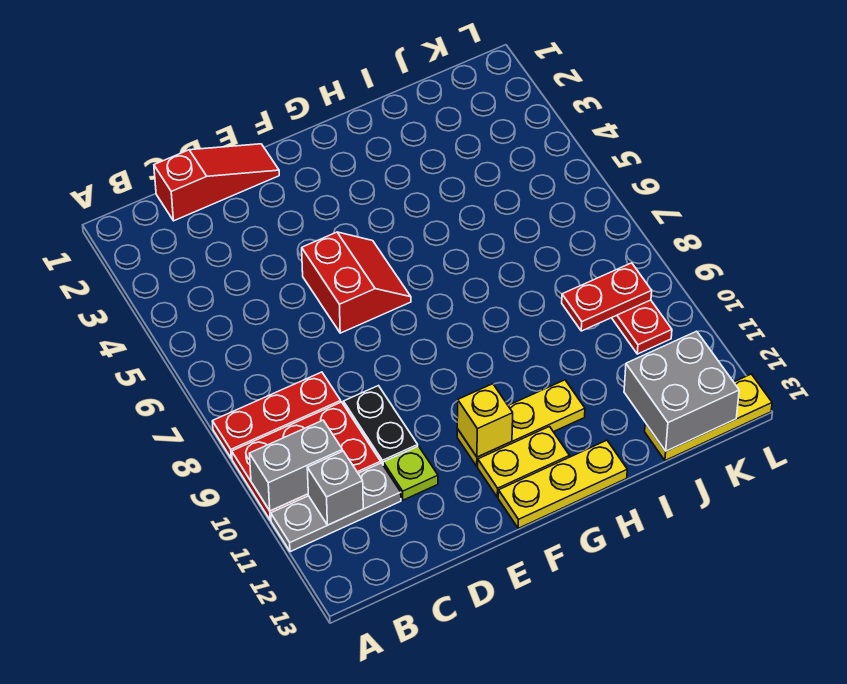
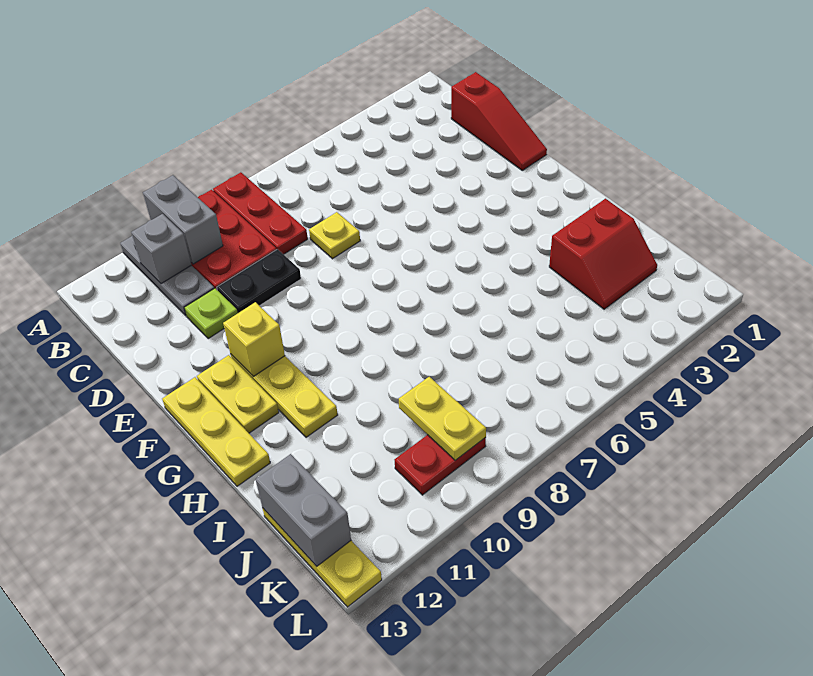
none -> yellow 1x1 plate [309,212,360,259]
red 2x2 slope [302,232,411,333] -> red 2x2 slope moved to [549,198,657,309]
red 1x2 plate [562,263,652,331] -> yellow 1x2 plate [399,377,486,460]
grey 2x2 brick [624,331,739,451] -> grey 1x2 brick [256,454,351,566]

